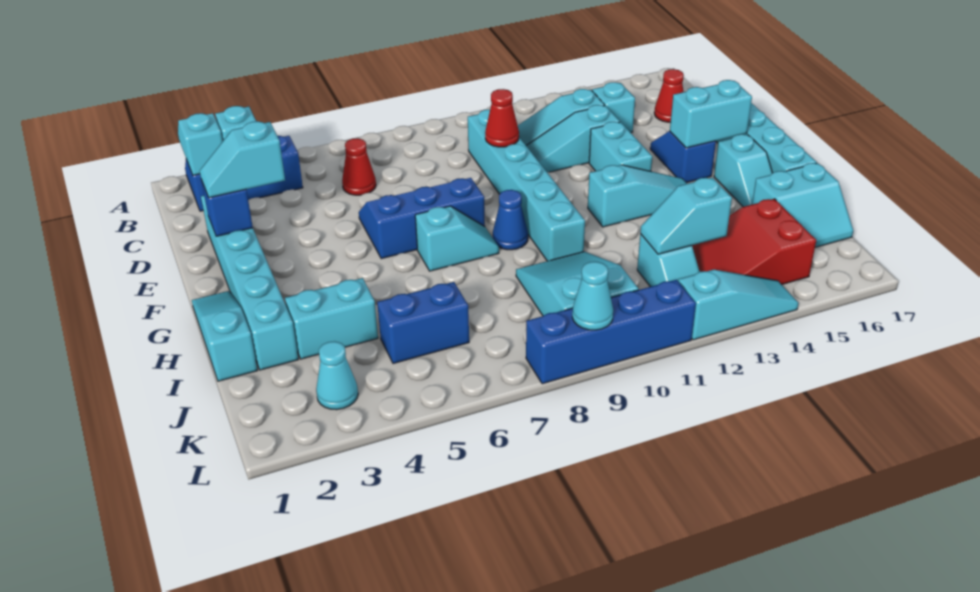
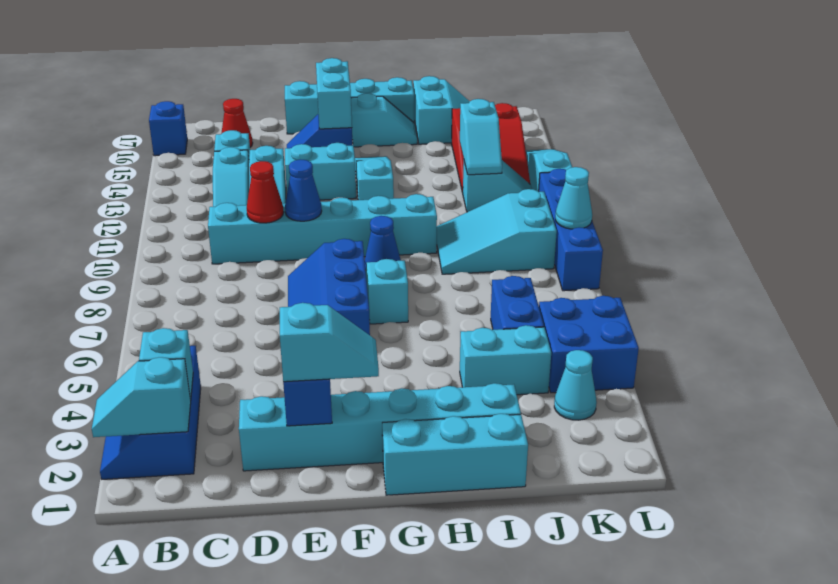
none -> blue 1x1 brick [149,101,187,156]
red 1x1 cone [342,138,376,195] -> none
cyan 1x2 slope [200,121,285,198] -> cyan 1x2 slope turned to [280,303,379,382]
none -> blue 1x1 cone [285,160,322,221]
cyan 1x3 slope [192,291,258,381] -> cyan 1x3 brick [382,414,528,495]
cyan 1x2 brick [285,278,378,359] -> cyan 1x2 brick turned to [460,325,551,395]
none -> blue 2x2 brick [539,296,639,393]

